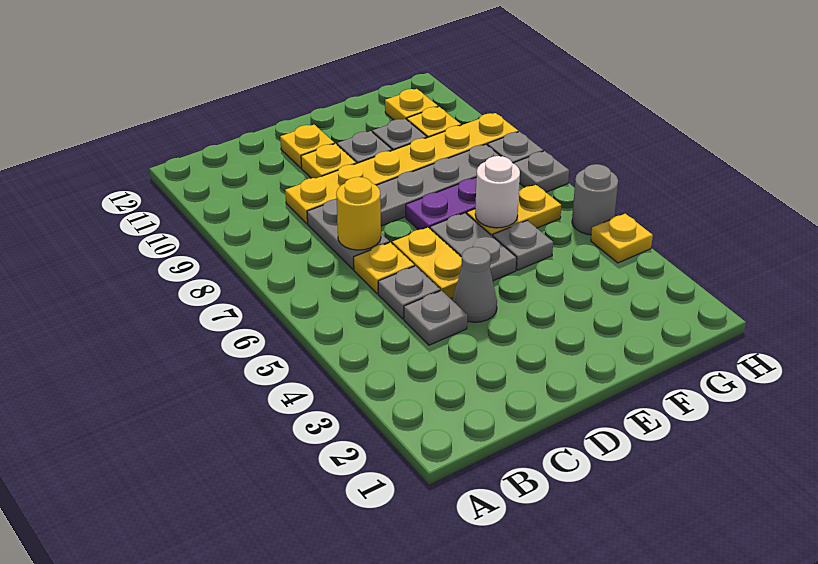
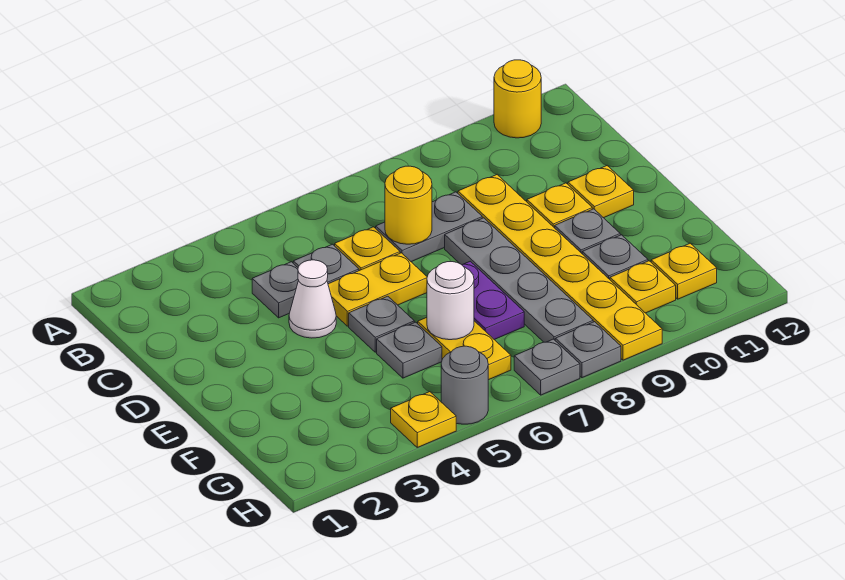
none -> yellow 1x1 round brick [494,60,541,138]
grey 1x1 cone [452,247,497,322] -> white 1x1 cone [289,260,336,338]
grey 1x2 plate [430,213,517,281] -> grey 1x1 plate [349,296,414,352]

